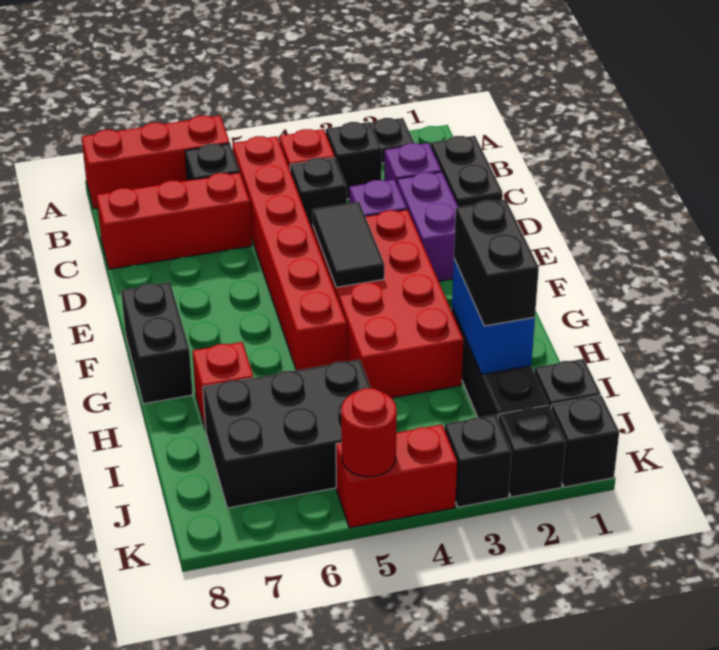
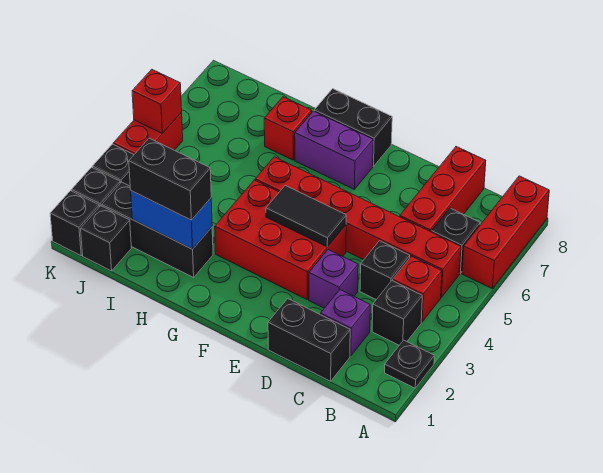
purple 1x2 brick [397,172,458,281] -> purple 1x2 brick moved to [295,111,373,189]
red 2x4 brick [313,210,464,398] -> red 2x3 brick [215,180,346,299]
black 2x3 brick [203,360,371,508] -> none
red 1x1 round brick [341,388,397,477] -> red 1x1 brick [132,69,182,133]

